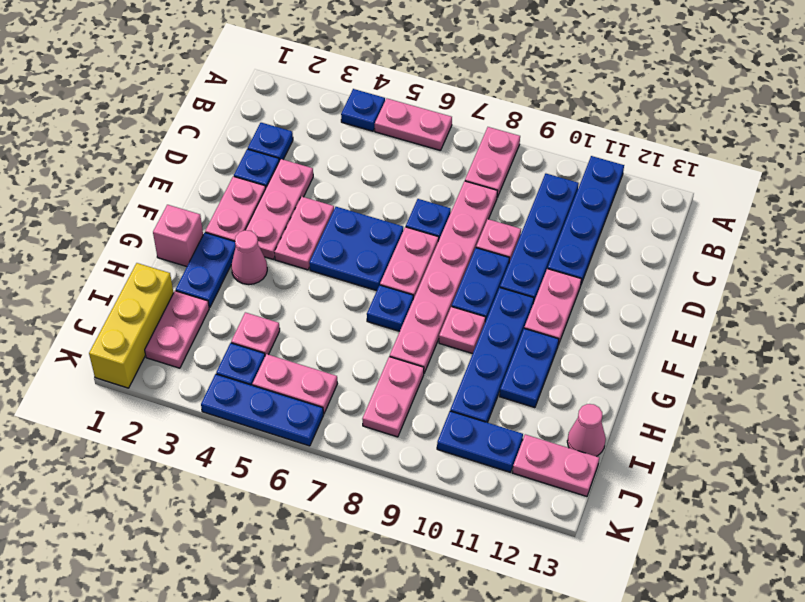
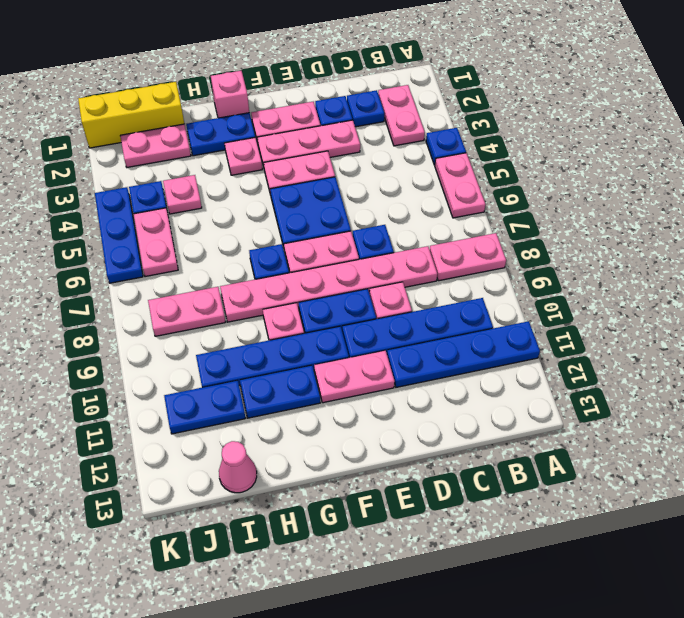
pink 1x1 cone [231,230,267,285] -> pink 1x1 plate [225,137,262,175]
blue 1x2 plate [437,411,523,472] -> blue 1x2 plate turned to [164,380,245,434]
pink 1x2 plate [513,434,599,496] -> pink 1x2 plate moved to [378,85,425,146]

